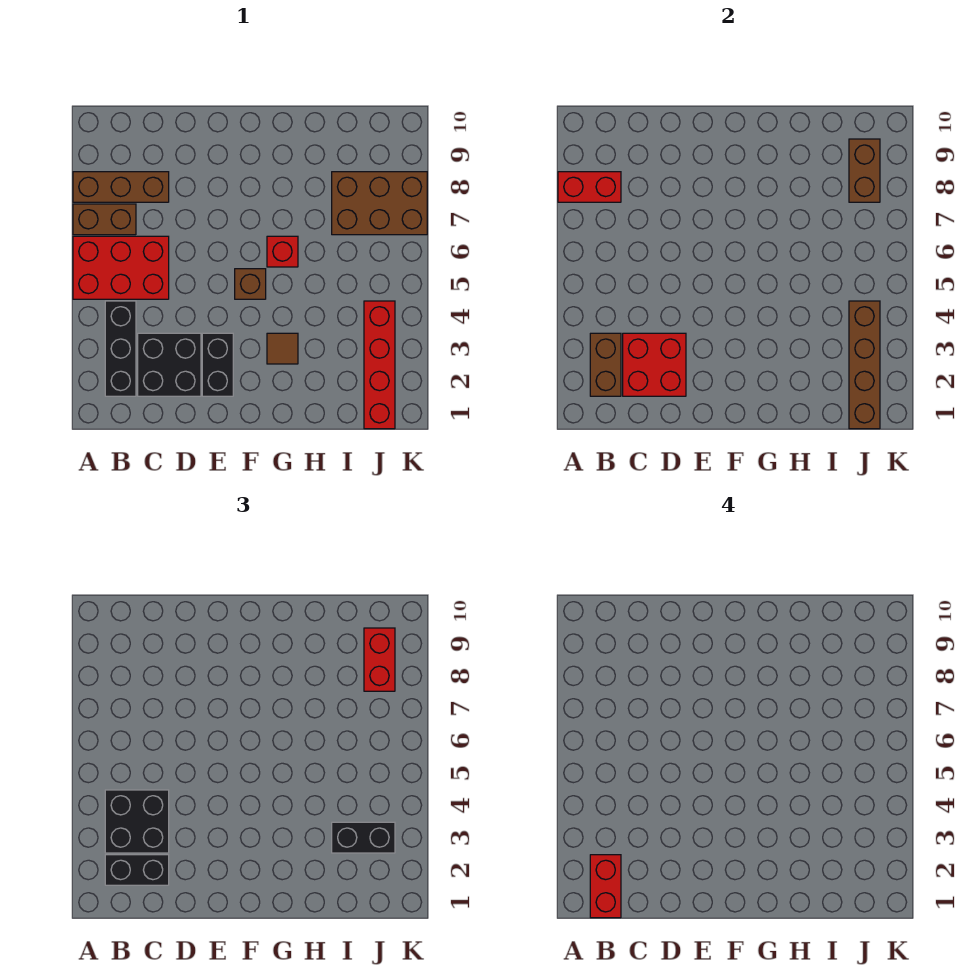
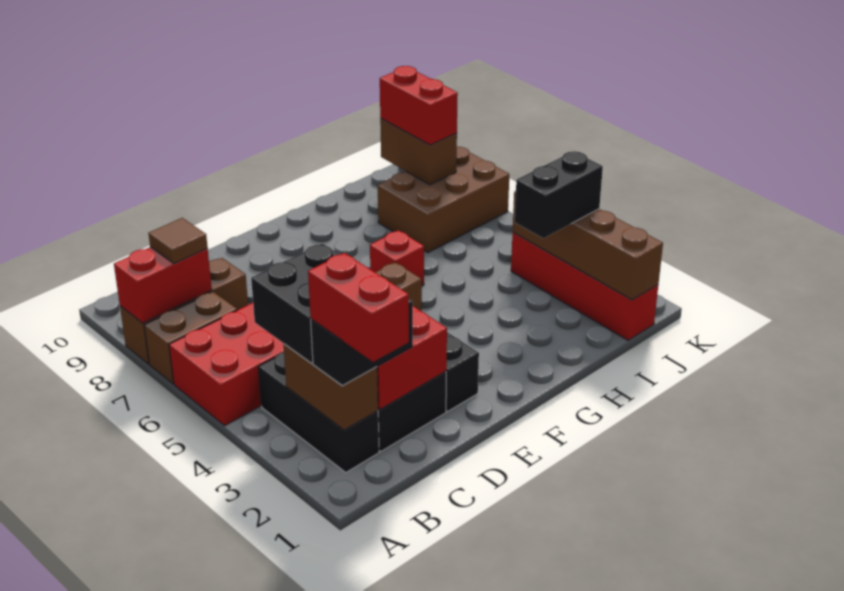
brown 1x1 tile [267,333,298,364] -> brown 1x1 tile moved to [148,218,208,263]

